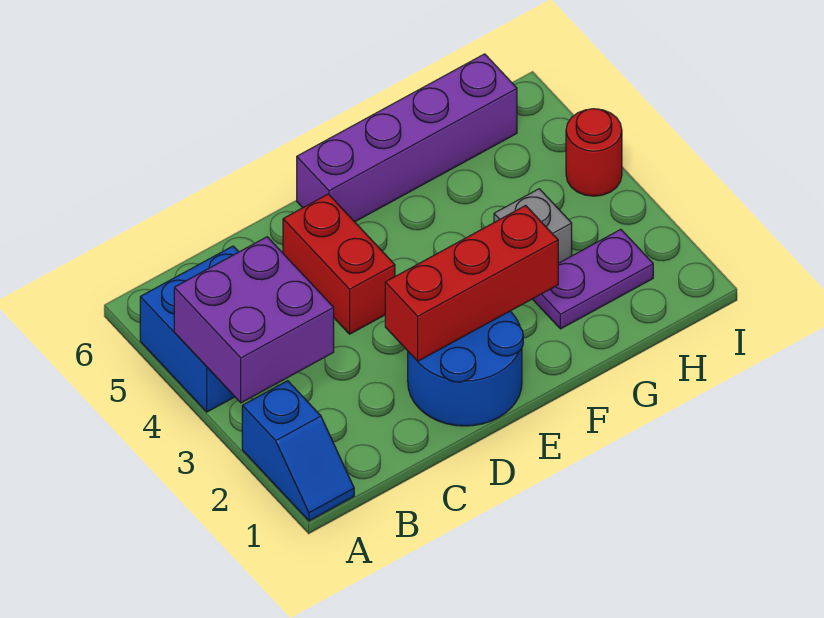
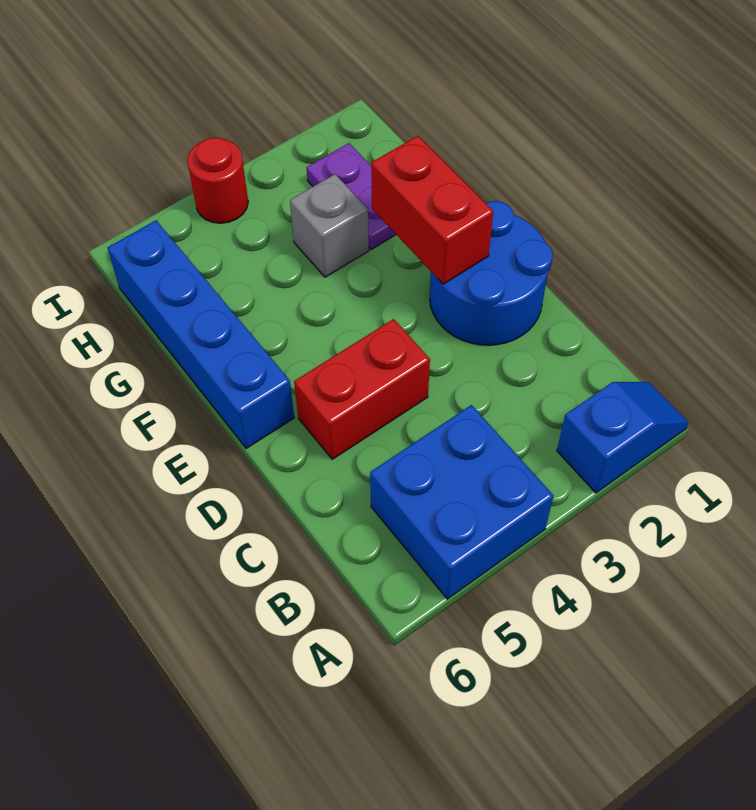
purple 2x2 brick [174,237,334,403] -> none
red 1x3 brick [385,205,558,361] -> red 1x2 brick [371,136,494,284]
purple 1x4 brick [297,54,517,222] -> blue 1x4 brick [108,220,294,448]

